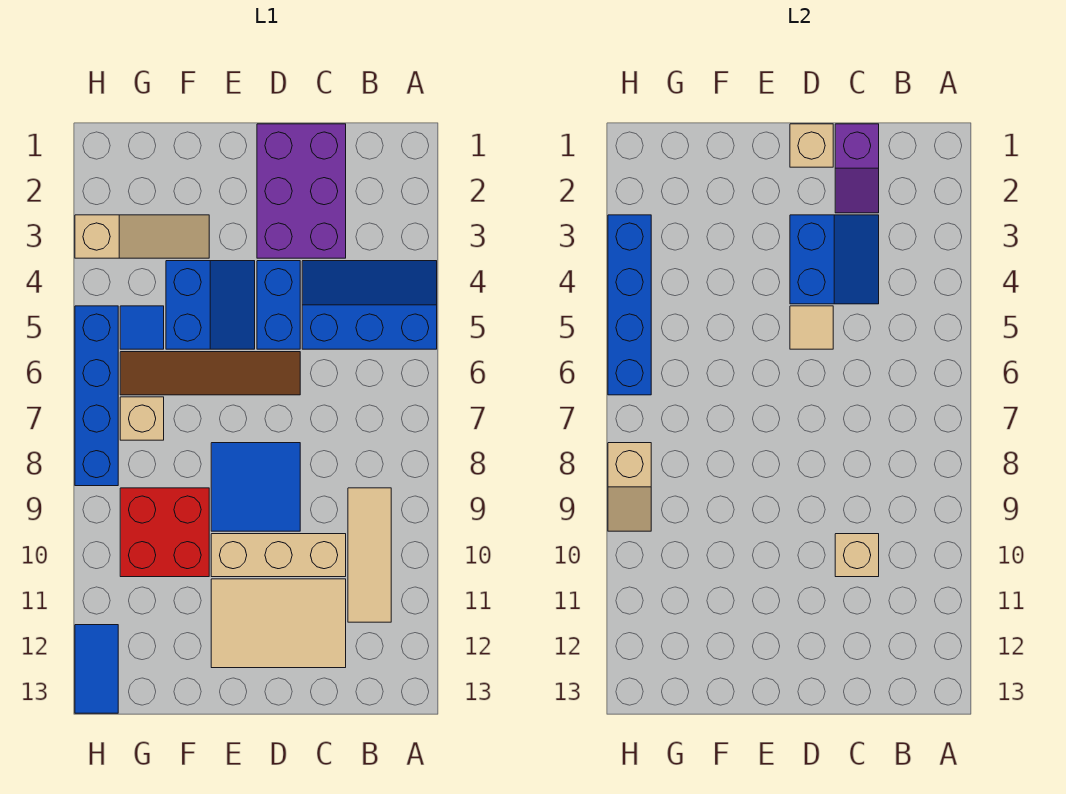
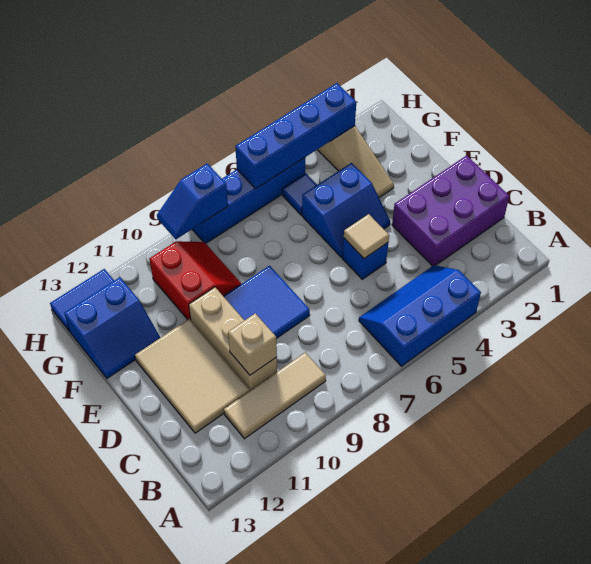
blue 2x3 slope [302,261,437,349] -> blue 2x3 slope turned to [359,265,481,366]
purple 1x2 slope [835,124,879,213] -> none
blue 2x2 slope [790,215,879,304] -> blue 2x2 slope moved to [64,277,160,378]
tan 1x1 brick [790,124,833,167] -> none
blue 1x2 brick [257,261,300,349] -> blue 1x1 brick [342,238,388,279]
brown 1x4 tile [120,352,300,395] -> none
red 2x2 brick [120,488,209,577] -> red 2x2 slope [149,241,241,320]
tan 1x1 brick [120,397,164,440] -> none
tan 1x2 slope [608,443,651,531] -> blue 1x2 slope [157,163,228,239]

